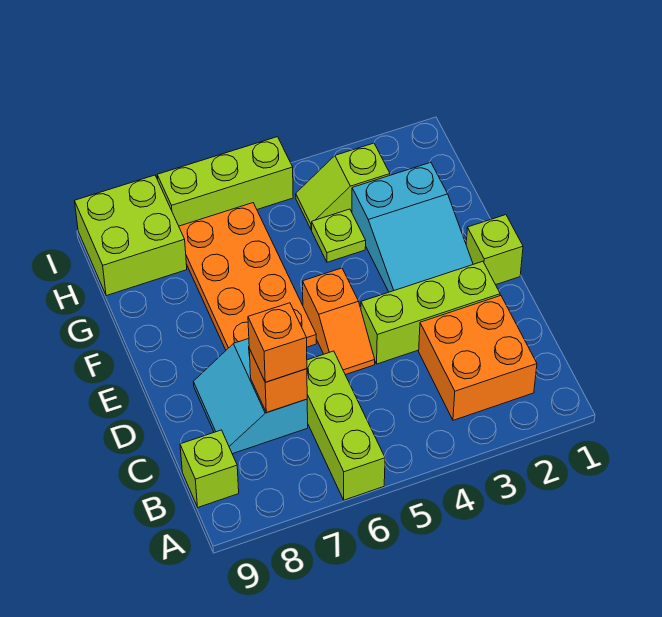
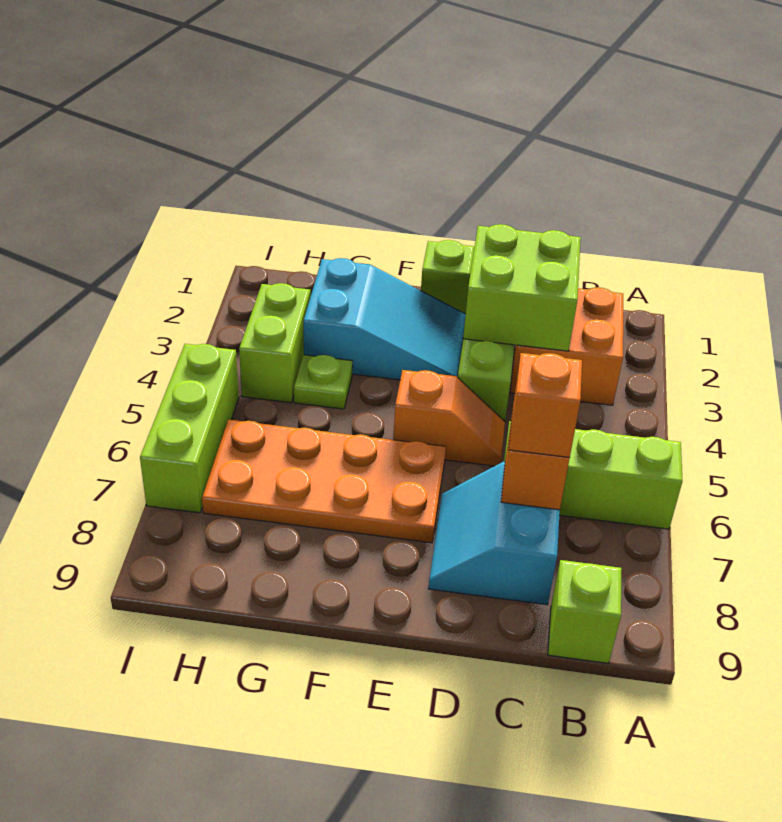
cyan 2x2 slope [193,339,308,454] -> cyan 2x2 slope turned to [429,462,560,605]
lime 1x2 slope [296,143,390,230] -> lime 1x2 brick [239,283,310,403]
lime 2x2 brick [75,175,187,296] -> lime 2x2 brick moved to [463,224,581,351]

